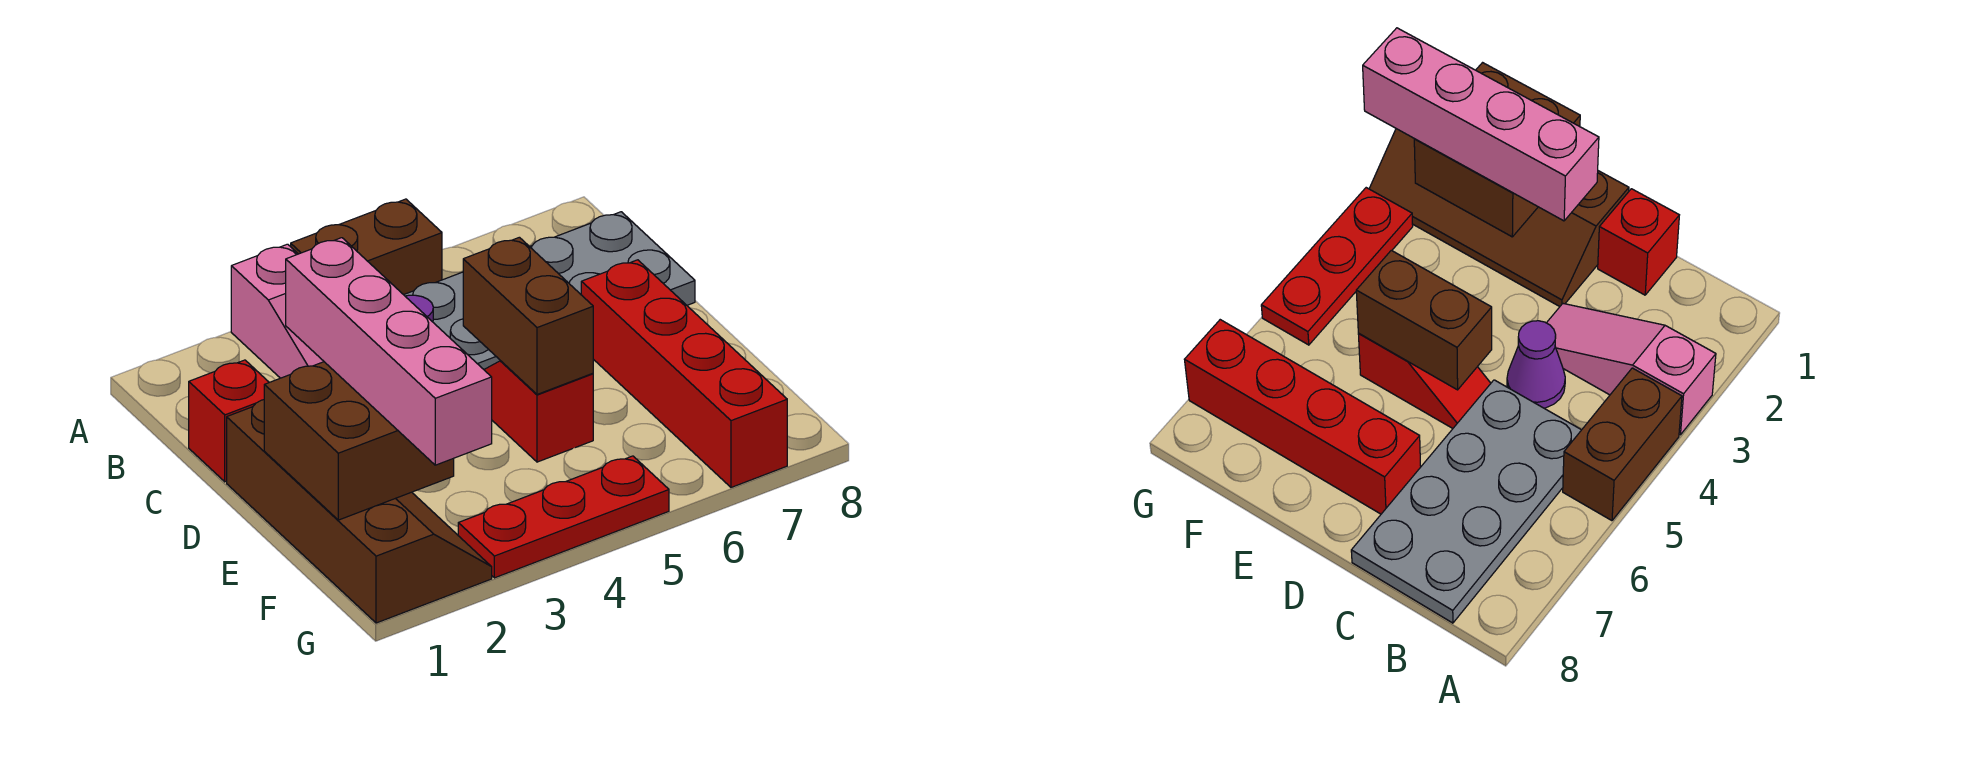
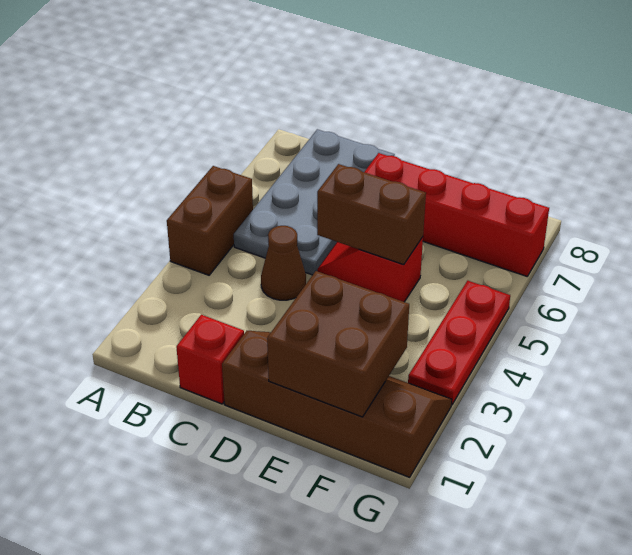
pink 1x3 slope [231,244,324,378] -> none
purple 1x1 cone [1507,321,1565,408] -> brown 1x1 cone [261,226,306,300]
pink 1x4 brick [286,238,492,465] -> none

